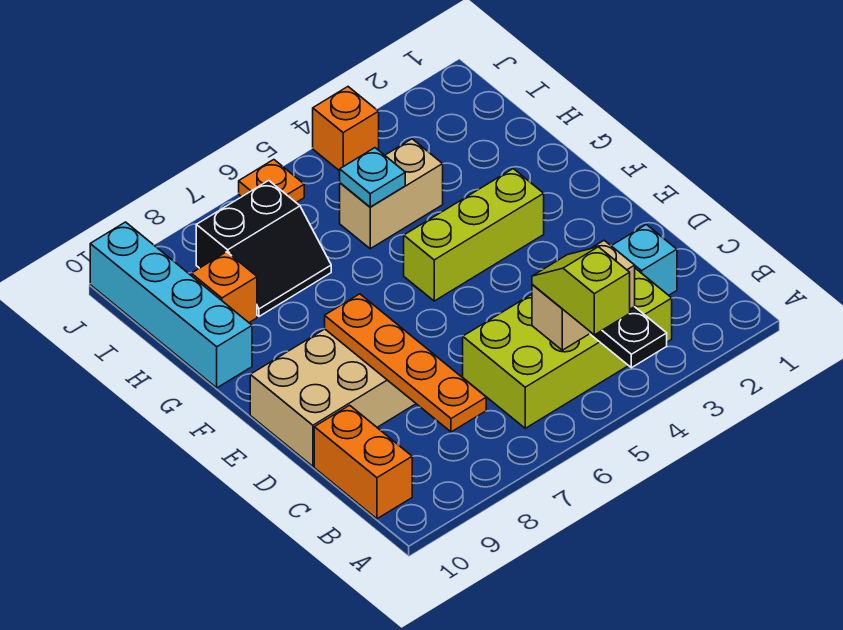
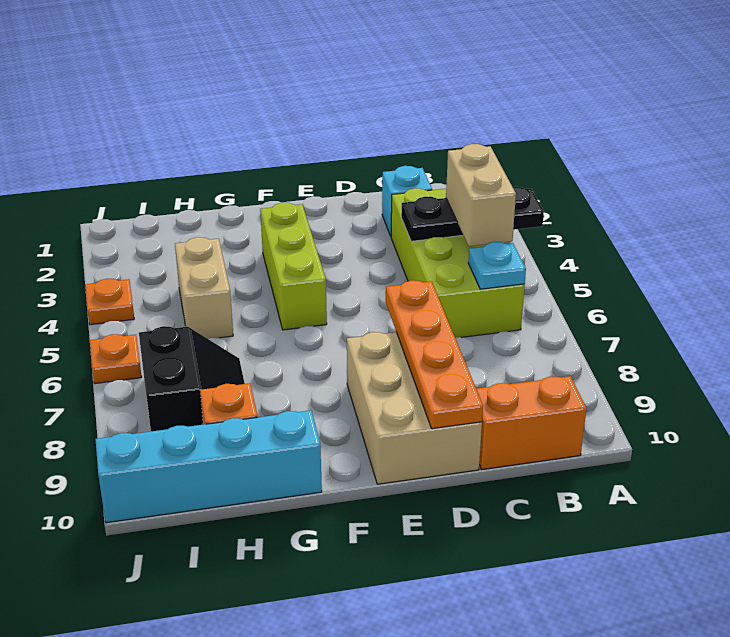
lime 1x2 slope [532,247,630,335] -> none
orange 1x4 plate [325,294,486,432] -> orange 1x4 plate turned to [386,280,483,429]
cyan 1x1 plate [340,148,405,207] -> cyan 1x1 plate moved to [468,242,526,289]
orange 1x1 brick [313,87,379,171] -> orange 1x1 plate [85,279,134,325]

